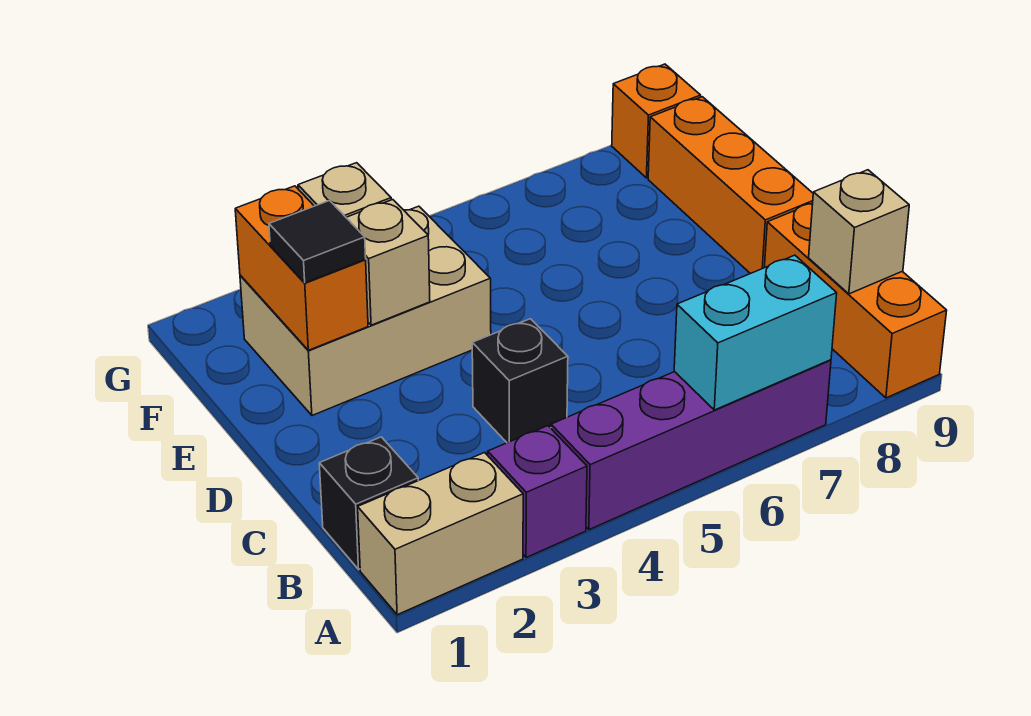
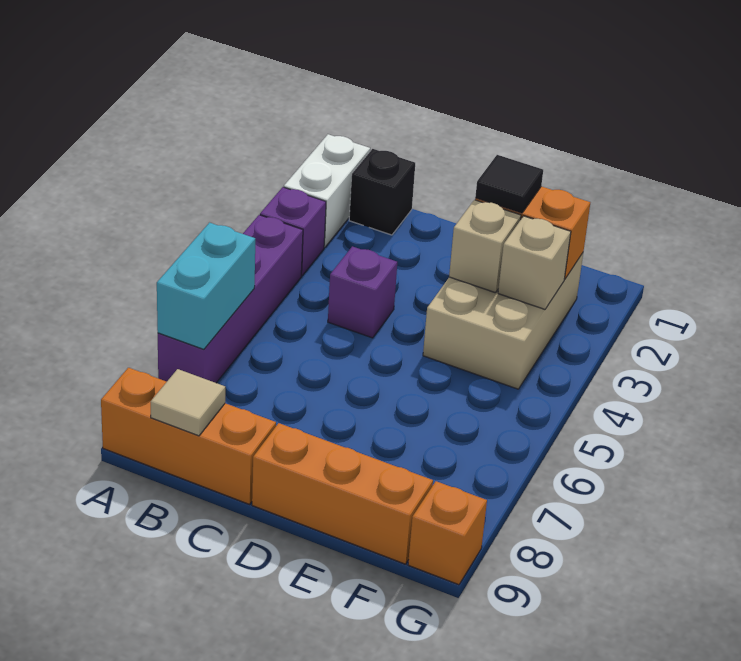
tan 1x2 brick [358,453,523,615] -> white 1x2 brick [284,134,370,247]
tan 1x1 brick [809,170,909,294] -> tan 1x1 tile [151,369,225,436]
black 1x1 brick [472,319,568,443] -> purple 1x1 brick [328,246,397,338]

